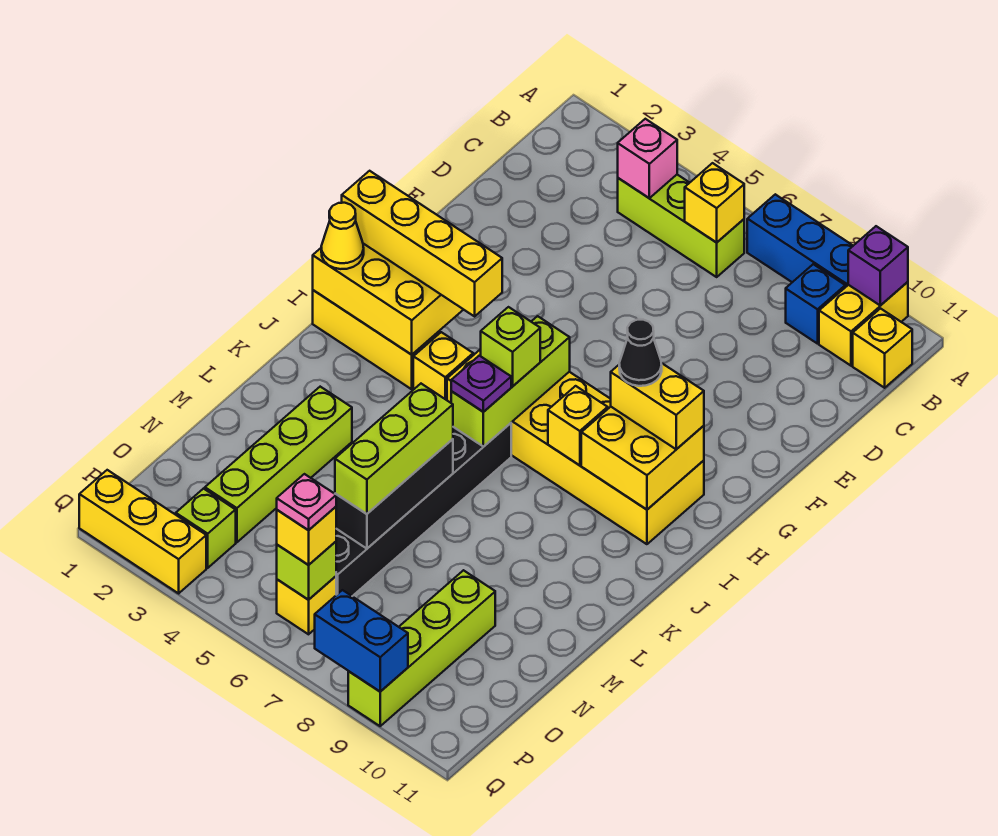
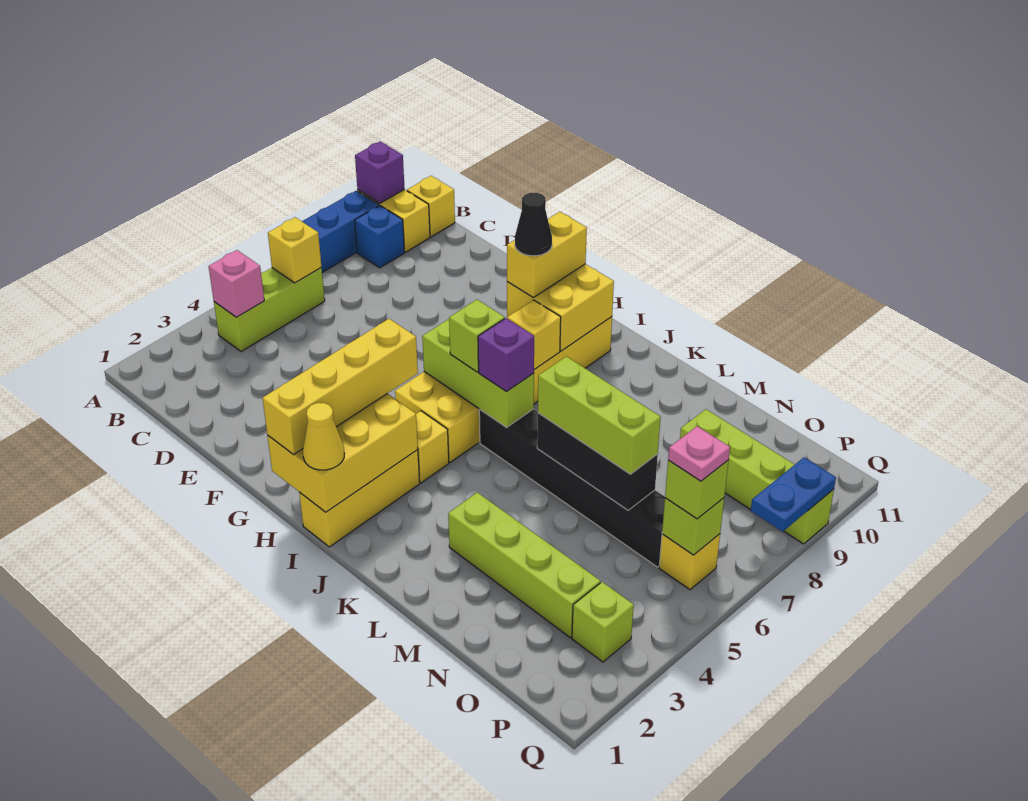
purple 1x1 plate [451,356,511,412] -> purple 1x1 brick [478,318,534,392]
yellow 1x1 brick [277,507,336,565] -> lime 1x1 brick [665,460,729,519]
yellow 1x3 brick [79,470,206,593] -> none
blue 1x2 brick [315,590,408,692] -> blue 1x2 plate [751,458,836,532]

